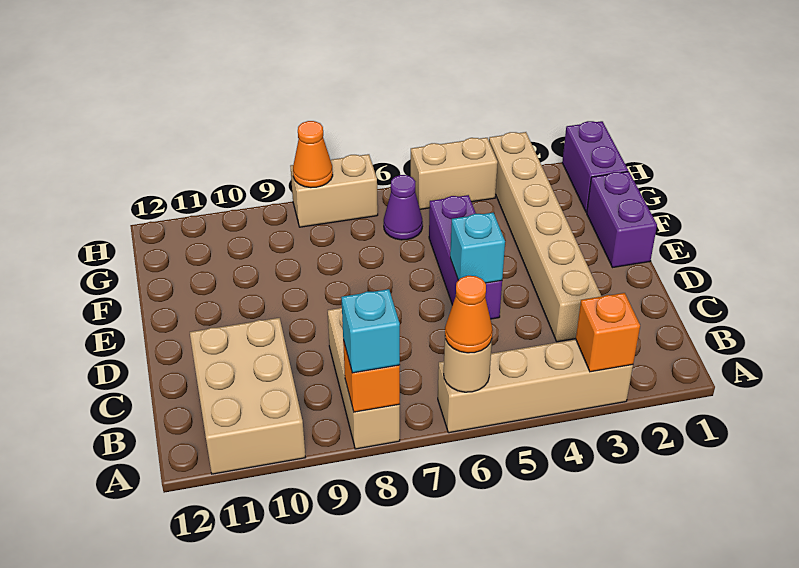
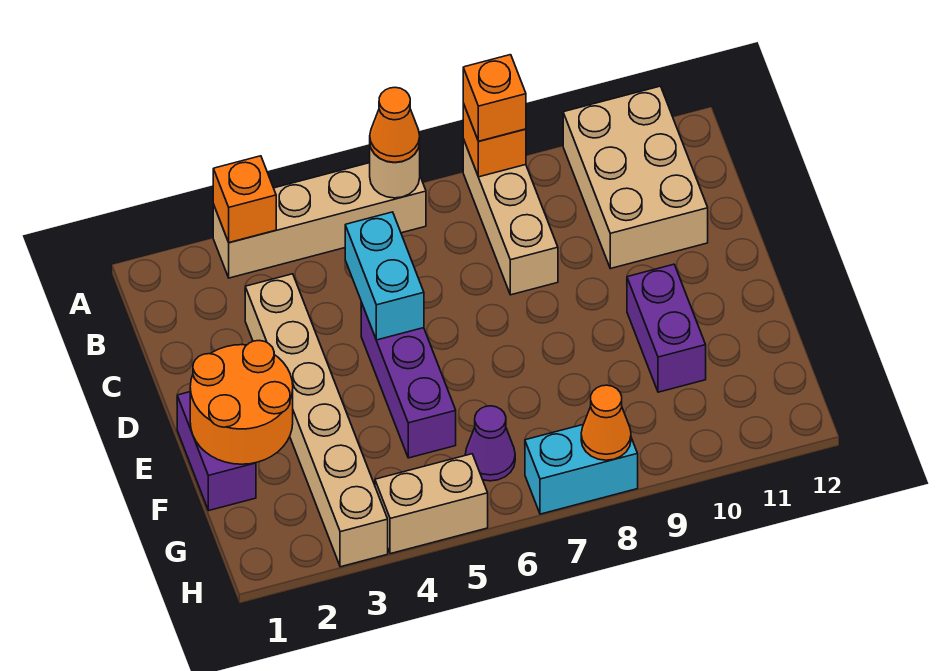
cyan 1x1 brick [341,289,400,373] -> orange 1x1 brick [463,55,526,141]
cyan 1x1 brick [450,213,505,283] -> cyan 1x2 brick [345,212,424,340]
none -> orange 2x2 round brick [190,341,293,464]
purple 1x2 brick [562,121,628,212] -> purple 1x2 brick moved to [627,264,706,392]
tan 1x2 brick [290,154,378,227] -> cyan 1x2 brick [525,425,638,514]

